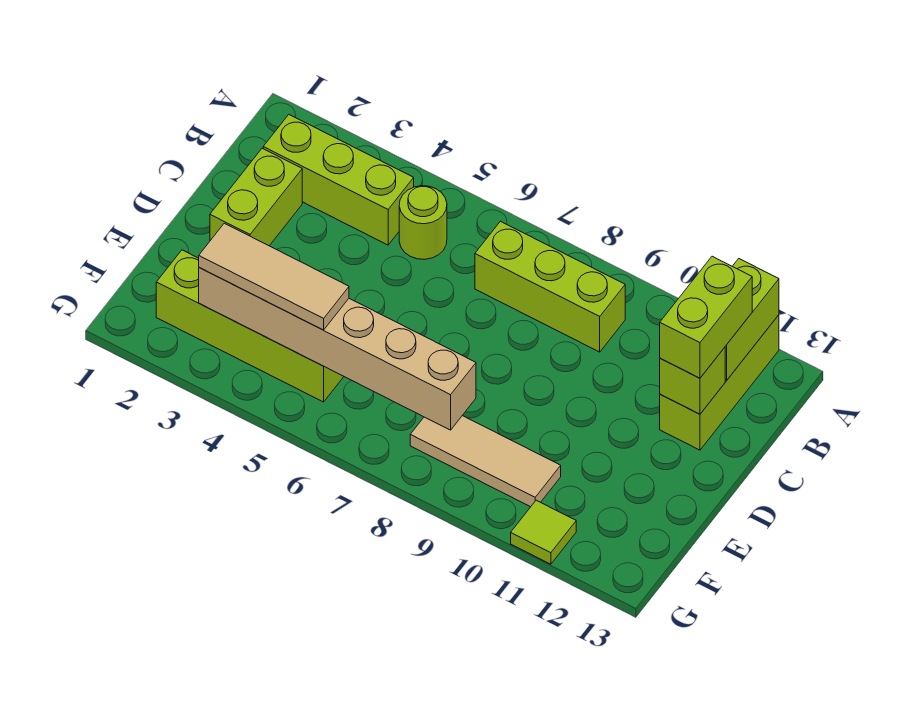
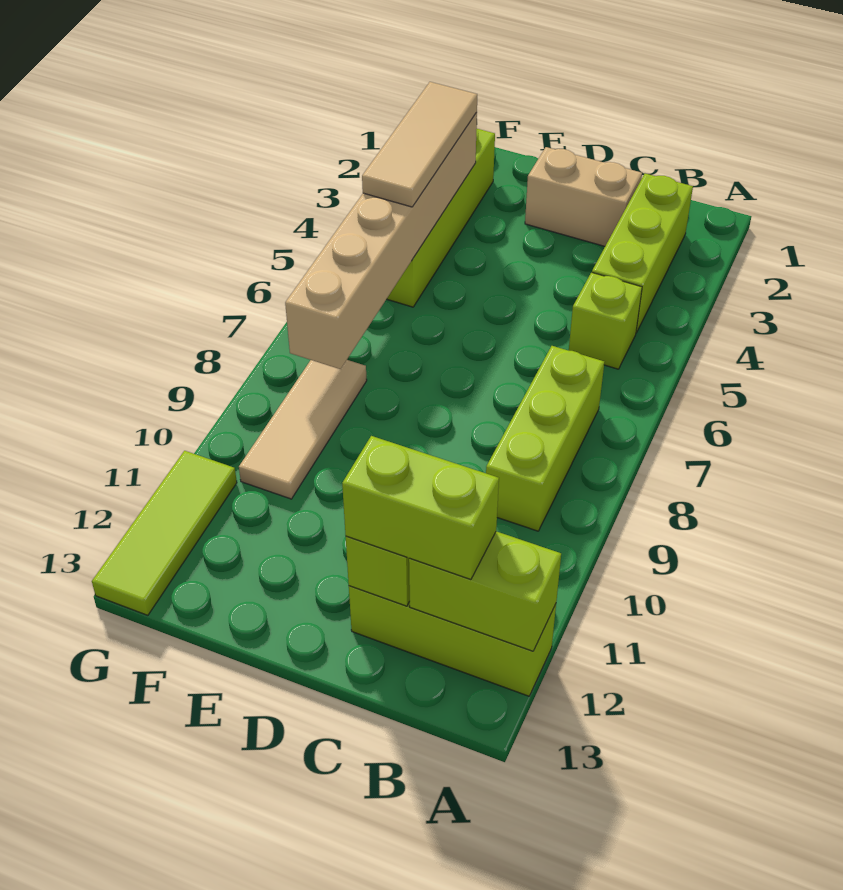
lime 1x1 round brick [399,186,447,259] -> lime 1x1 brick [569,272,642,369]
lime 1x2 brick [210,148,302,246] -> tan 1x2 brick [525,147,642,246]
lime 1x1 tile [511,500,576,564] -> lime 1x3 tile [92,451,237,615]

